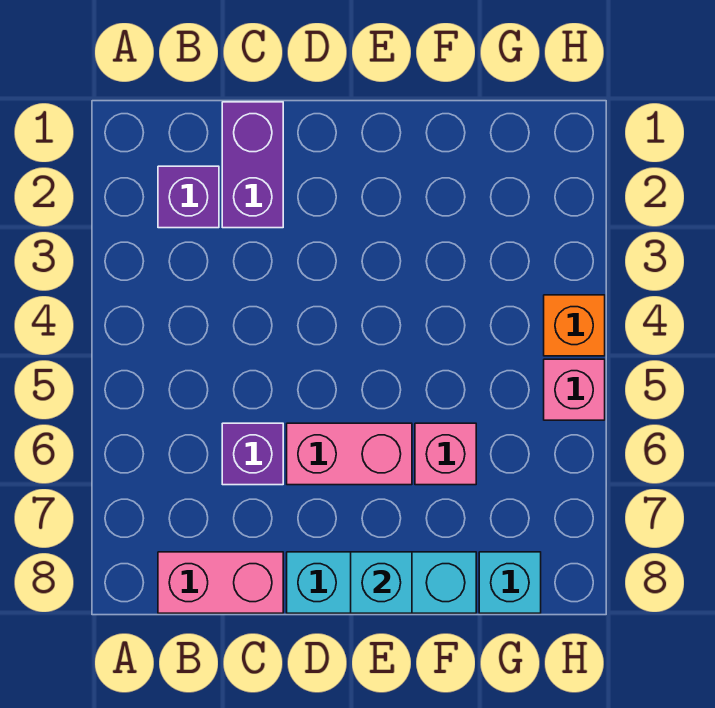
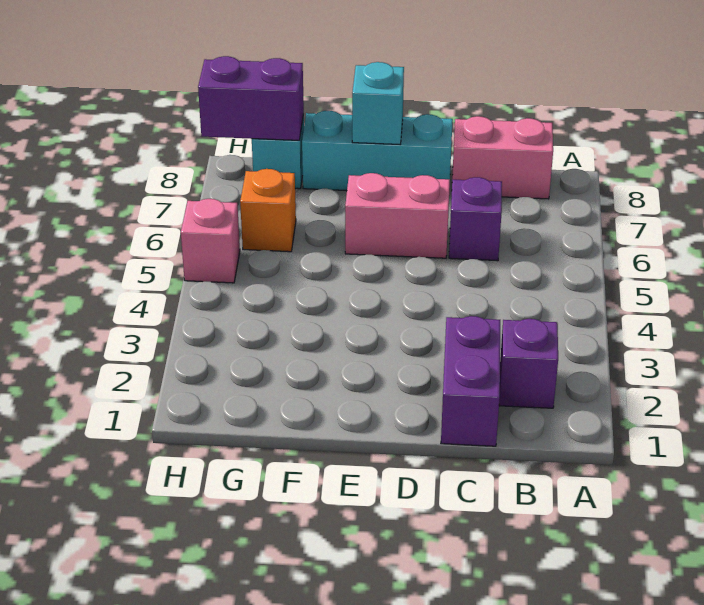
pink 1x1 brick [415,423,476,485] -> none
none -> purple 1x2 brick [198,56,304,140]
orange 1x1 brick [544,295,605,356] -> orange 1x1 brick moved to [240,169,296,252]

